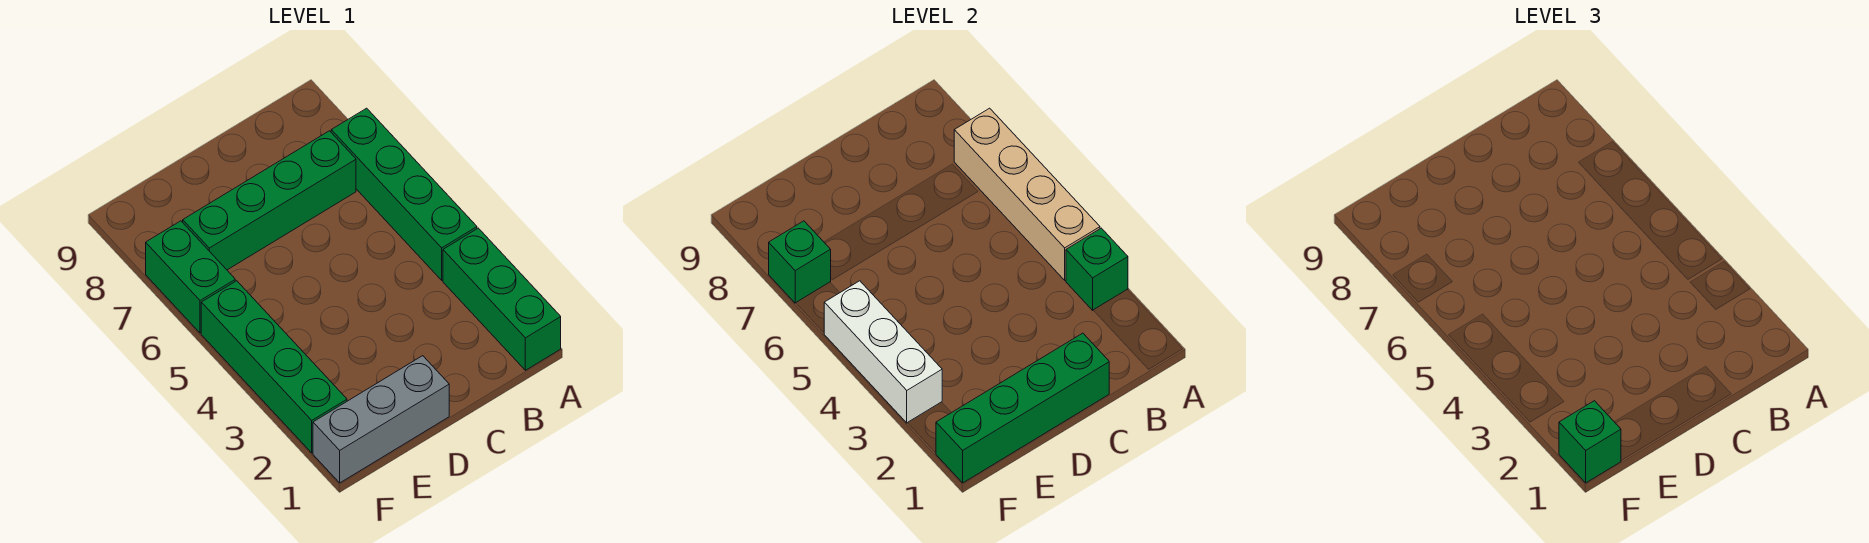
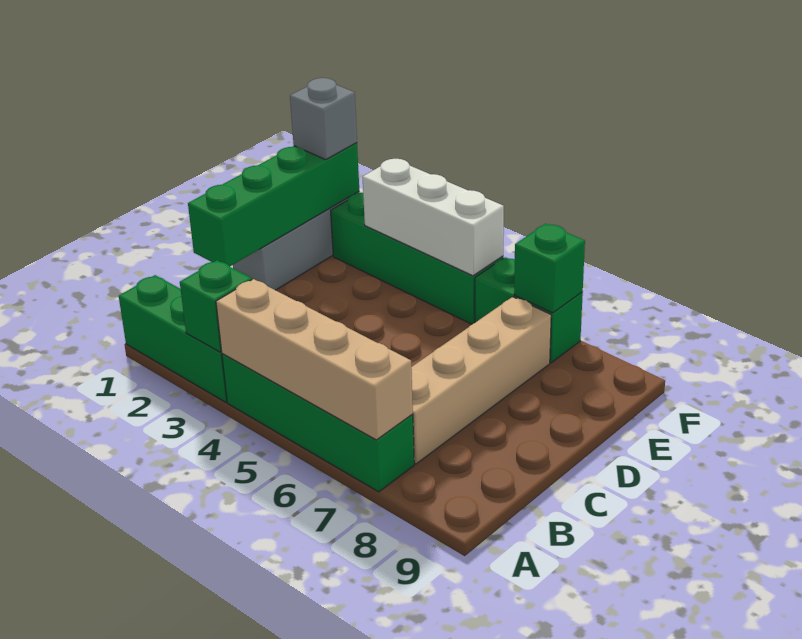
green 1x4 brick [183,131,356,270] -> tan 1x4 brick [411,297,551,464]
green 1x1 brick [1559,401,1621,483] -> grey 1x1 brick [290,78,357,159]

